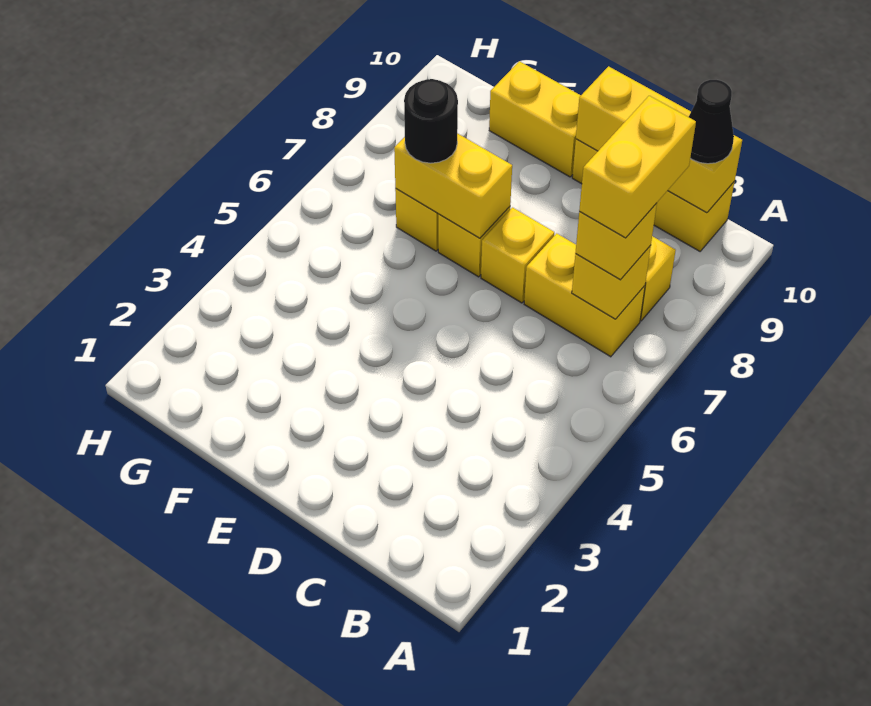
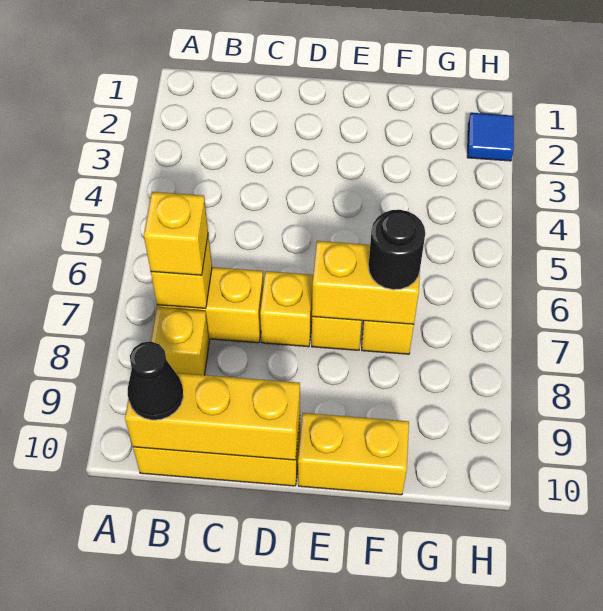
yellow 1x2 brick [579,96,696,238] -> none
none -> blue 1x1 tile [467,113,514,161]

